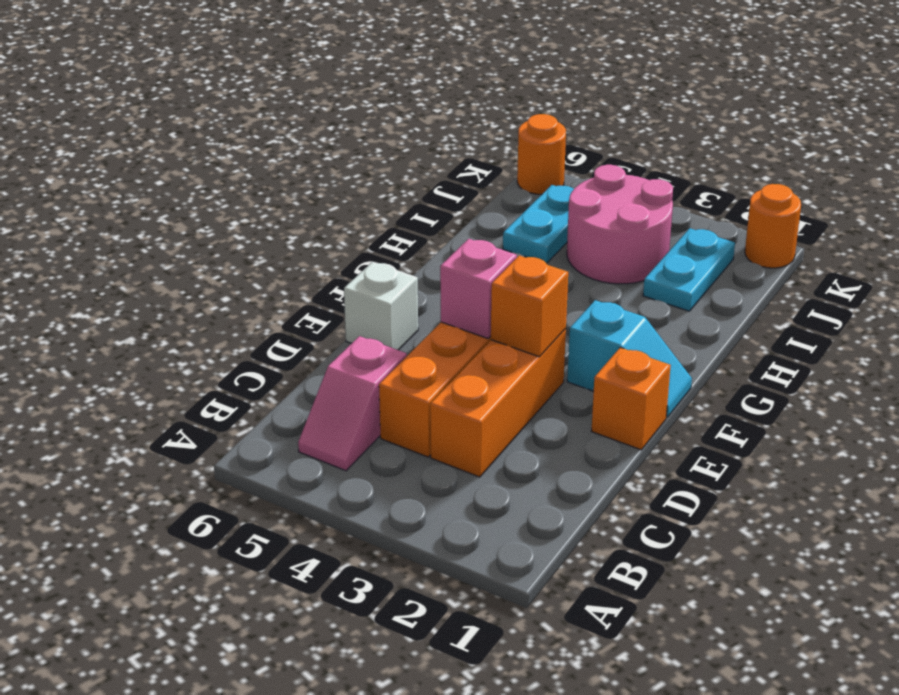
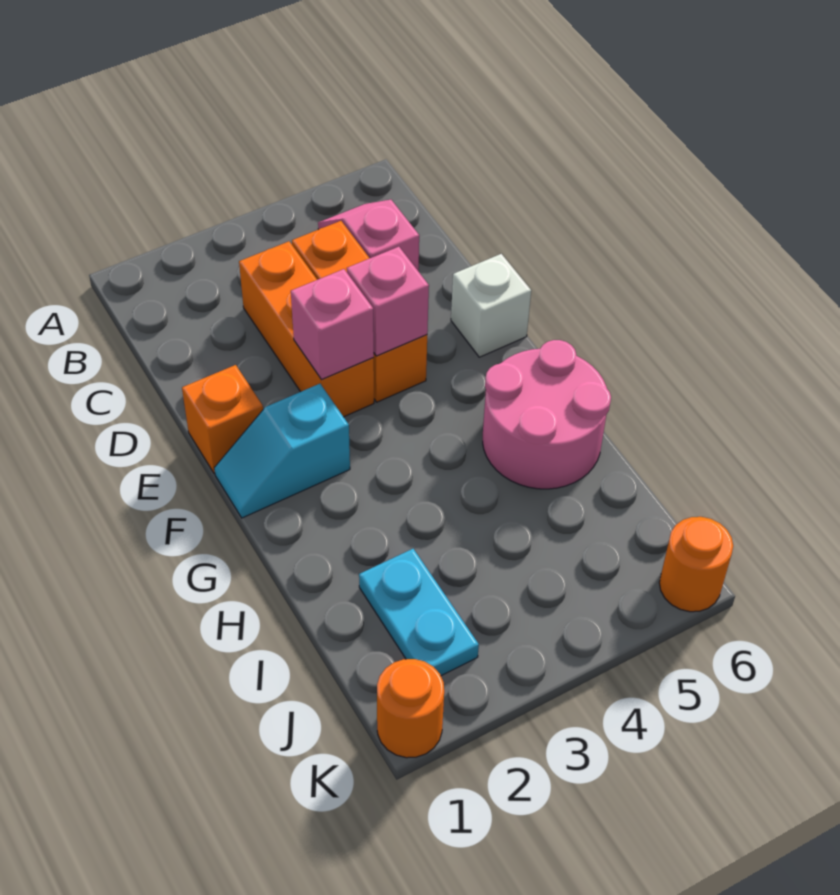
orange 1x1 brick [491,255,568,357] -> pink 1x1 brick [291,269,374,380]
pink 2x2 round brick [567,165,673,284] -> pink 2x2 round brick moved to [483,340,611,489]
cyan 1x2 plate [503,185,574,263] -> none

